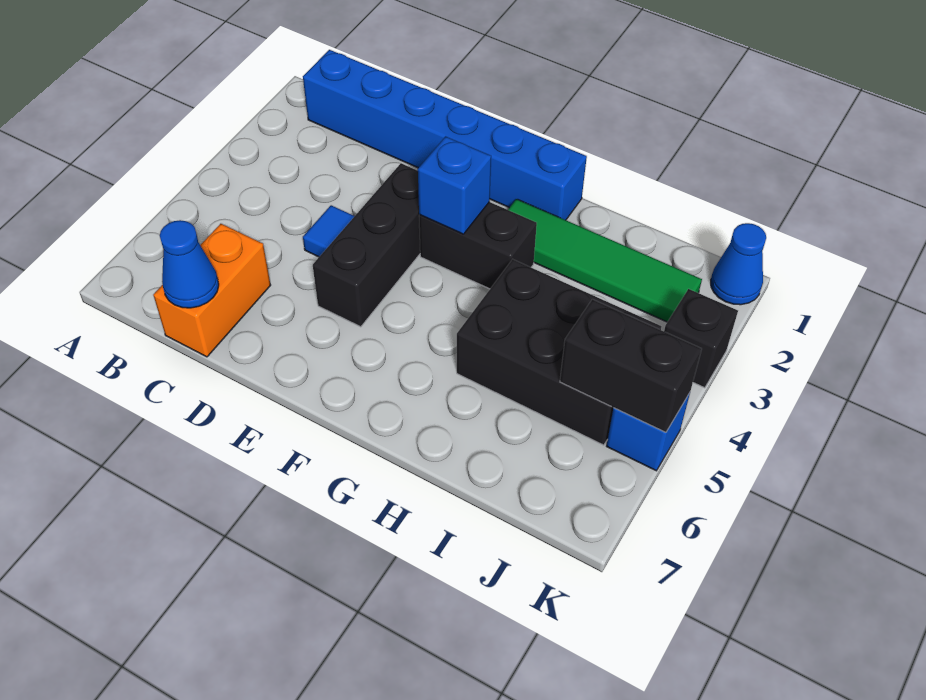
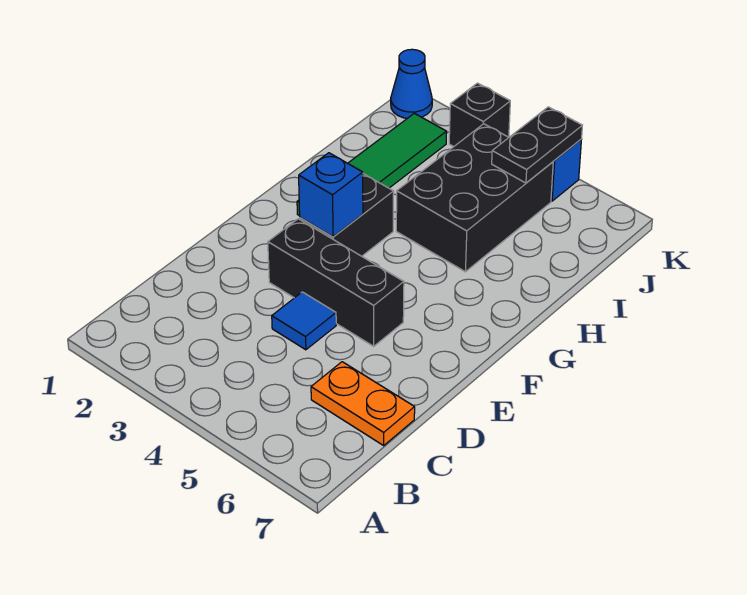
blue 1x6 brick [303,50,587,220] -> none
orange 1x2 brick [153,224,271,357] -> orange 1x2 plate [311,362,415,445]
blue 1x1 cone [160,220,219,308] -> none
black 1x2 brick [560,299,702,432] -> black 1x2 plate [492,107,582,183]

